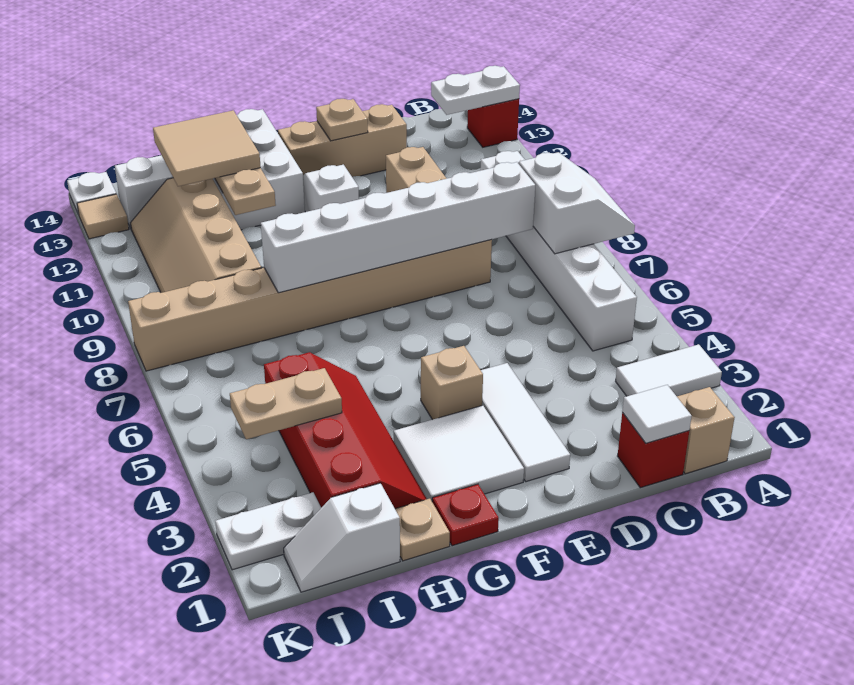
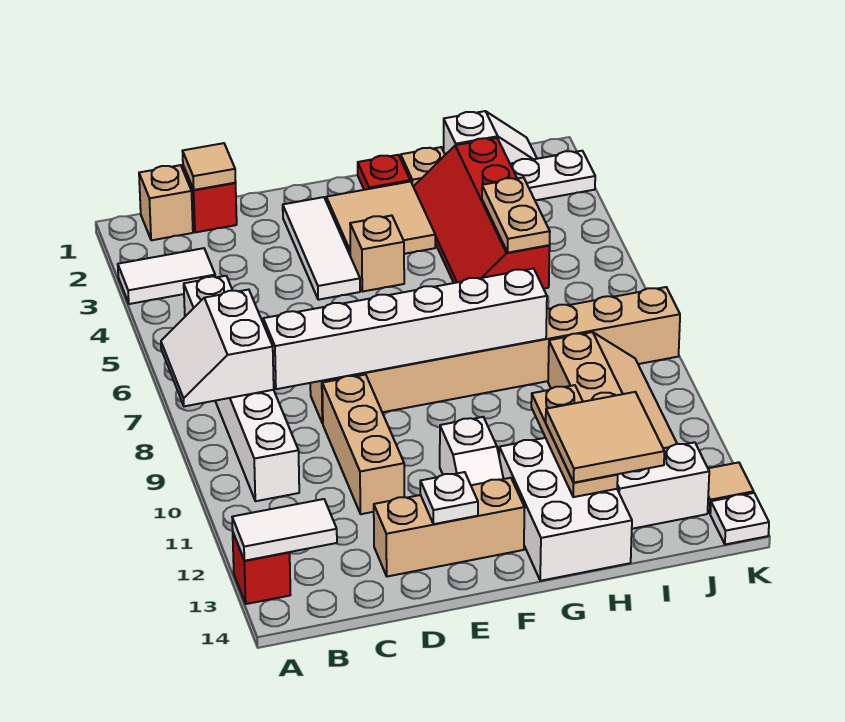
white 1x2 plate [431,66,520,115] -> white 1x2 tile [232,499,337,561]
white 1x1 tile [622,385,692,443] -> tan 1x1 tile [182,143,236,190]
tan 1x1 plate [316,99,368,141] -> white 1x1 plate [420,472,478,524]
white 2x2 tile [394,405,524,501] -> tan 2x2 tile [326,181,435,254]
tan 1x2 plate [230,368,342,439] -> tan 1x2 plate turned to [482,177,550,253]

